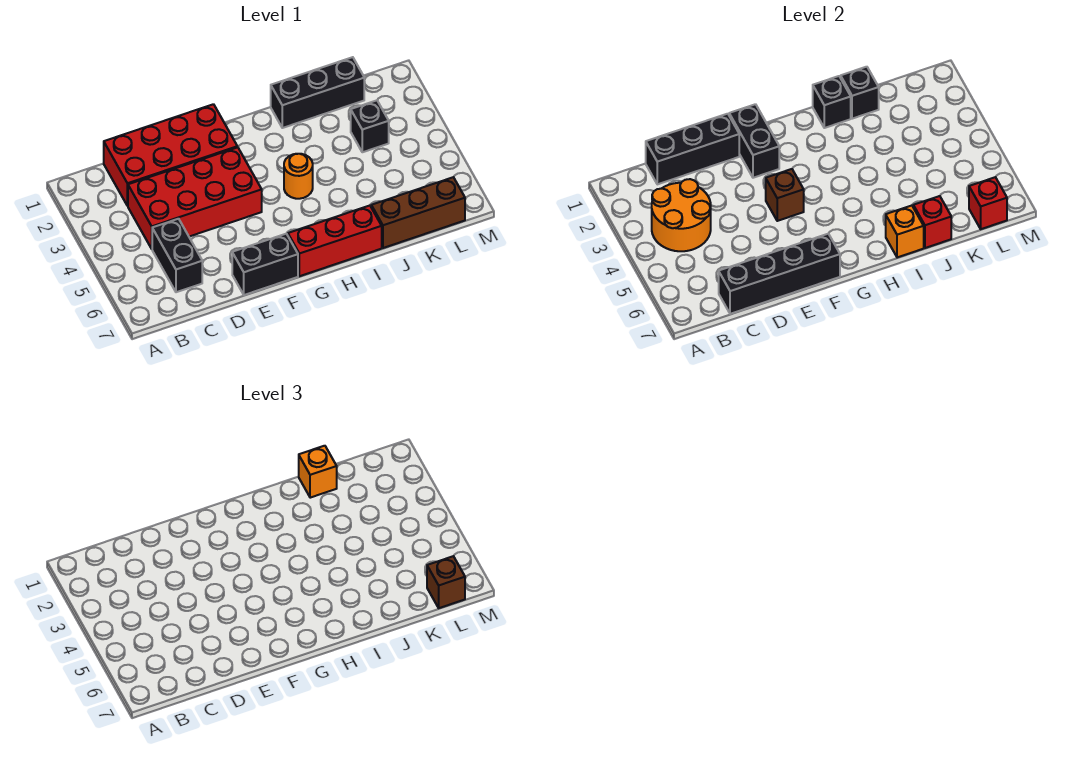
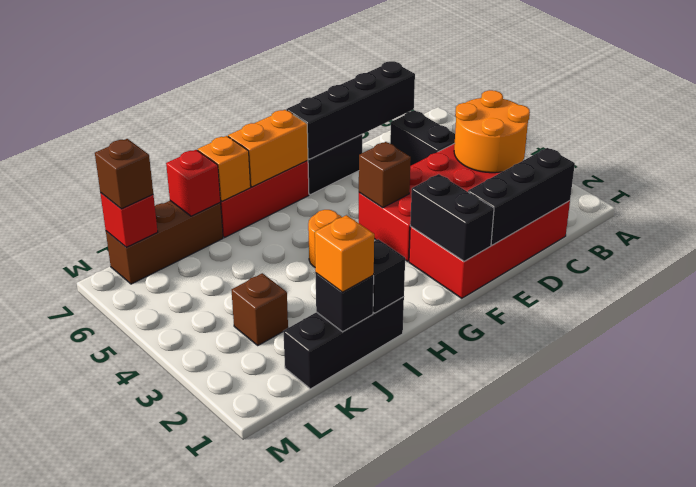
none -> orange 1x2 brick [228,110,308,187]
black 1x1 brick [351,100,389,152] -> brown 1x1 brick [232,273,288,345]

